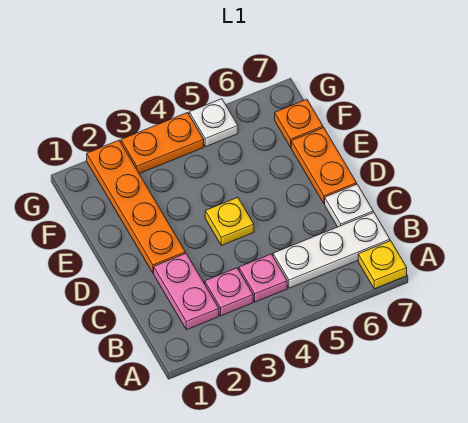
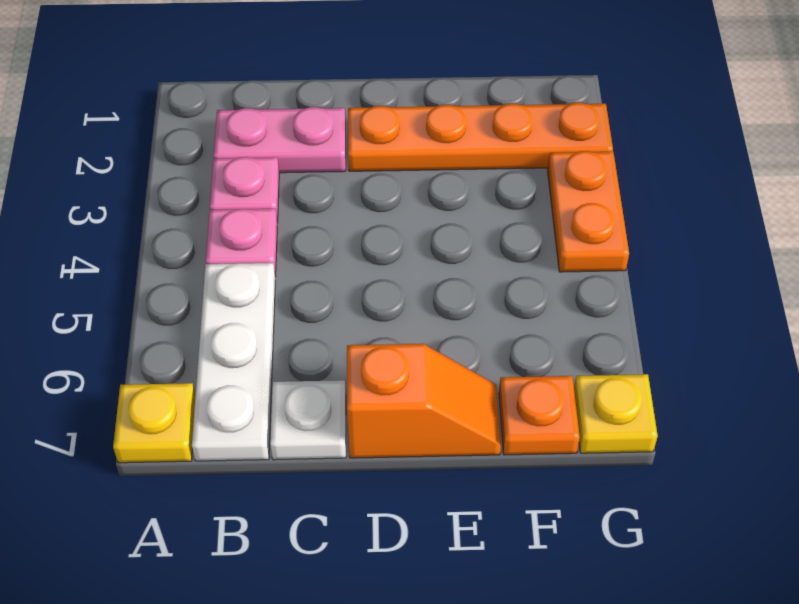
yellow 1x1 plate [205,197,254,245] -> yellow 1x1 plate moved to [574,374,658,453]
orange 1x2 plate [291,128,357,204] -> orange 1x2 slope [347,344,501,458]
white 1x1 plate [189,99,238,147] -> none

